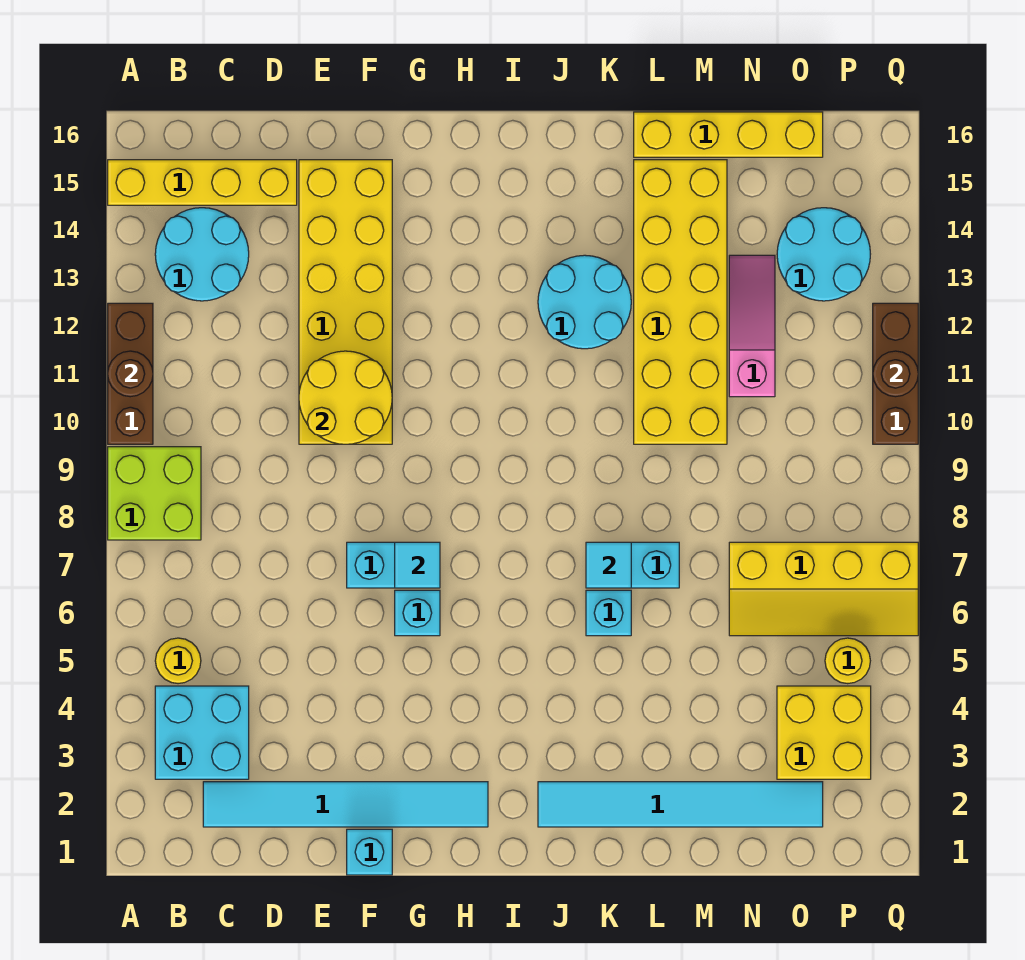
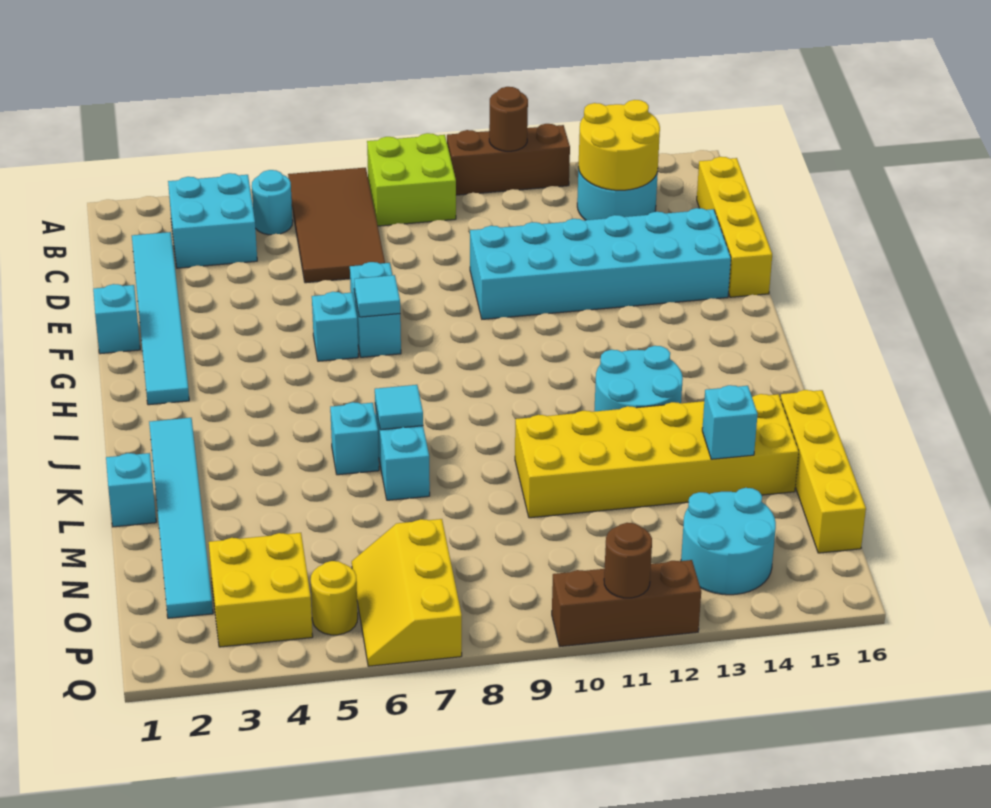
none -> brown 2x4 tile [288,168,385,283]
yellow 1x4 brick [108,160,297,205] -> yellow 1x4 brick moved to [697,157,772,297]
yellow 1x1 round brick [155,638,201,684] -> cyan 1x1 round brick [252,170,293,235]
yellow 2x6 brick [299,160,392,444] -> cyan 2x6 brick [470,208,731,319]
yellow 2x2 round brick [299,351,392,444] -> yellow 2x2 round brick moved to [578,100,660,190]
none -> cyan 1x1 brick [106,453,156,527]
none -> cyan 1x1 brick [702,385,758,459]
yellow 2x4 slope [729,542,918,636] -> yellow 2x3 slope [352,519,462,666]
pink 1x3 slope [729,255,775,397] -> none

